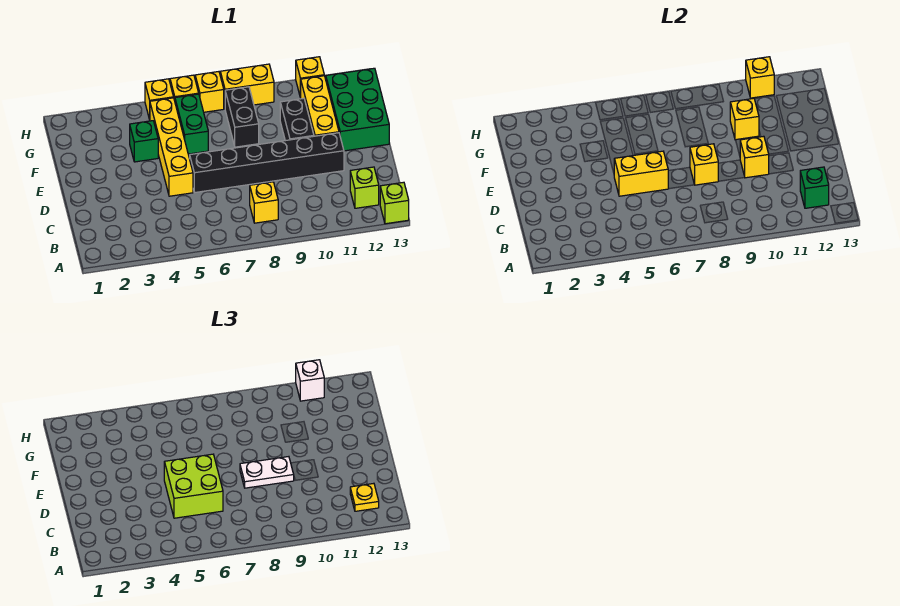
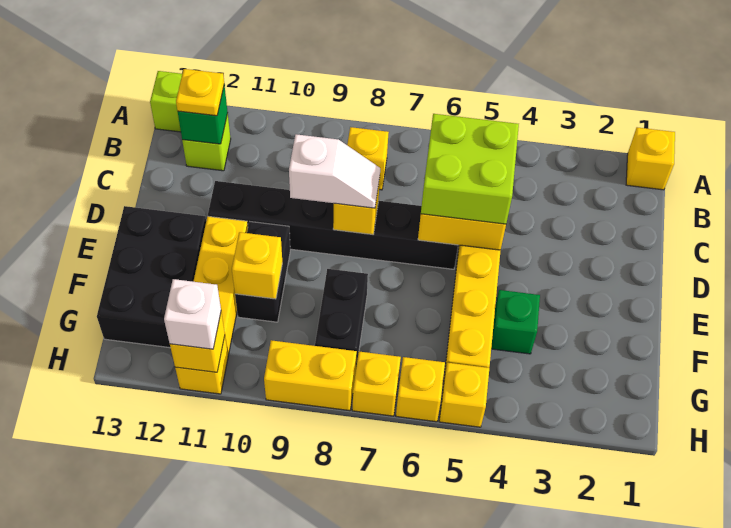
white 1x2 plate [240,457,294,488] -> white 1x2 slope [289,134,380,208]
yellow 1x1 brick [740,136,769,178] -> yellow 1x1 brick moved to [626,127,675,190]
green 2x3 brick [326,68,389,151] -> black 2x3 brick [97,206,206,348]
green 1x2 brick [175,94,208,154] -> none

